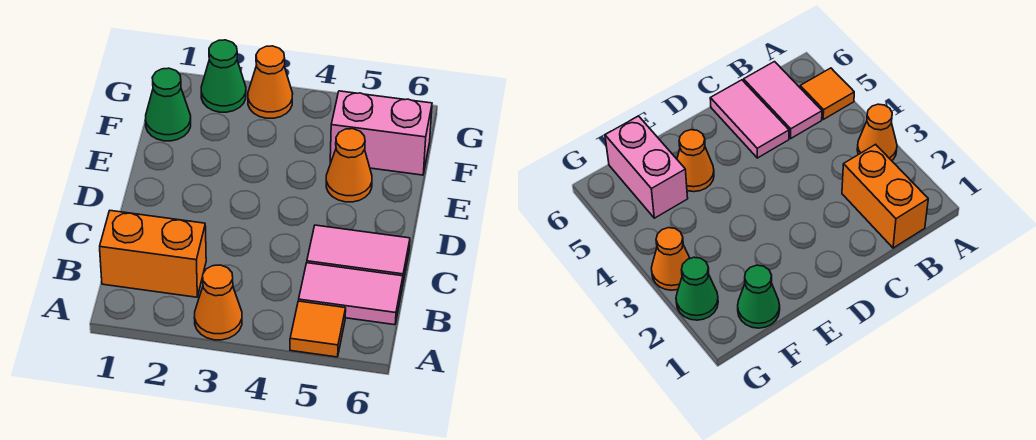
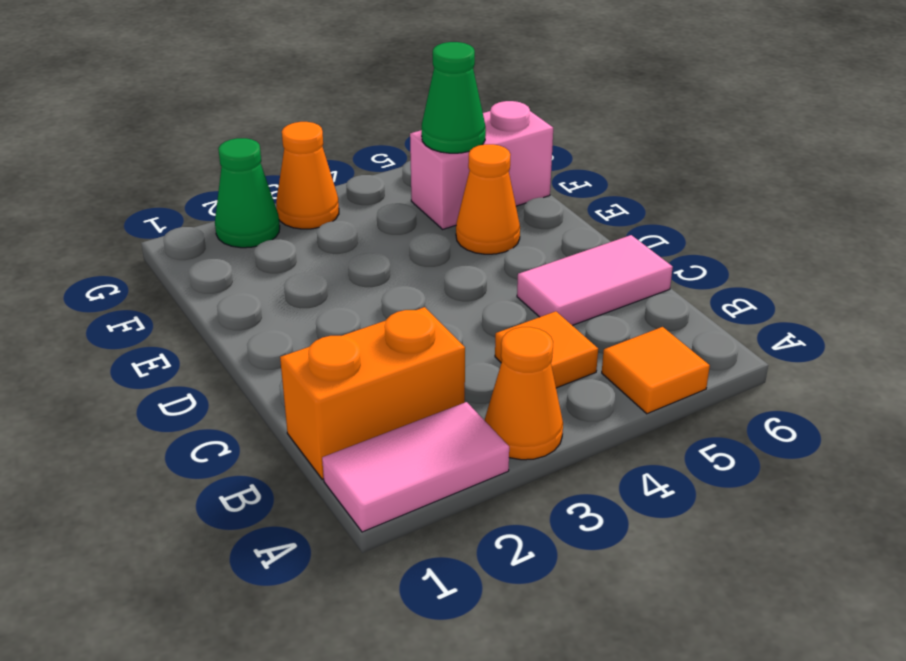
none -> orange 1x1 tile [495,311,598,388]
pink 1x2 tile [299,263,403,325] -> pink 1x2 tile moved to [322,402,509,532]
green 1x1 cone [145,68,191,141] -> green 1x1 cone moved to [422,42,486,153]

